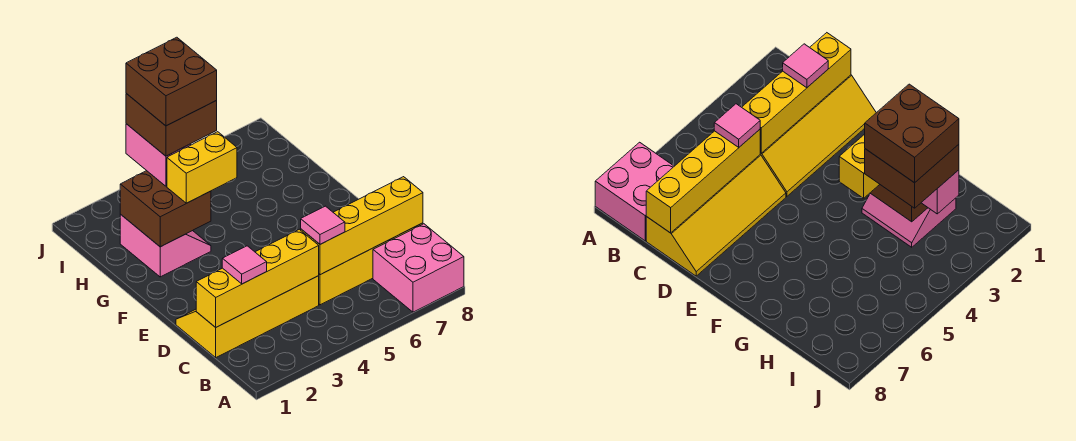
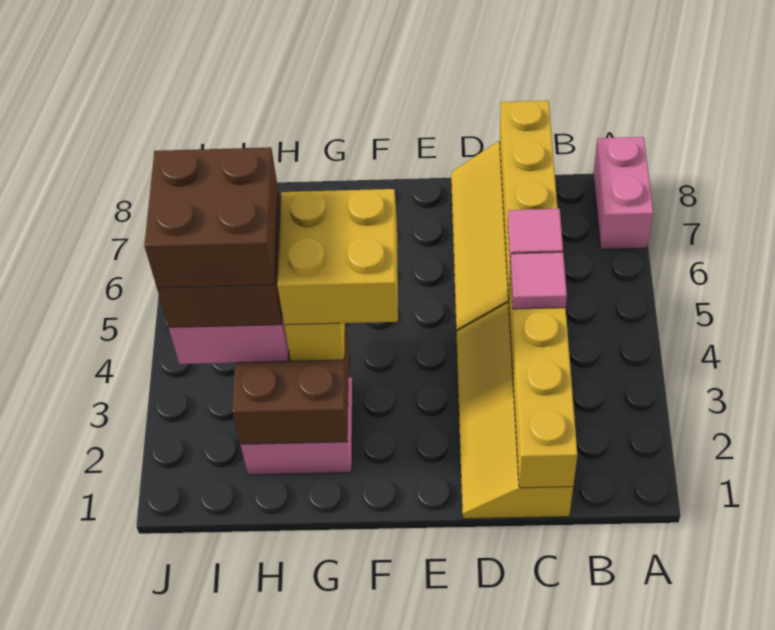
pink 2x2 brick [373,224,464,312] -> pink 1x2 brick [593,137,653,249]
pink 1x1 tile [222,246,267,284] -> pink 1x1 tile moved to [510,252,567,309]
none -> yellow 2x2 brick [277,189,398,325]

